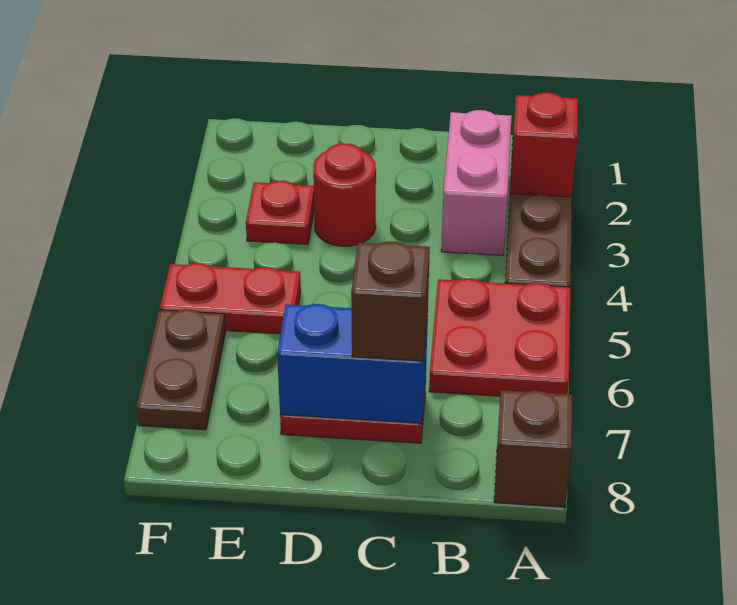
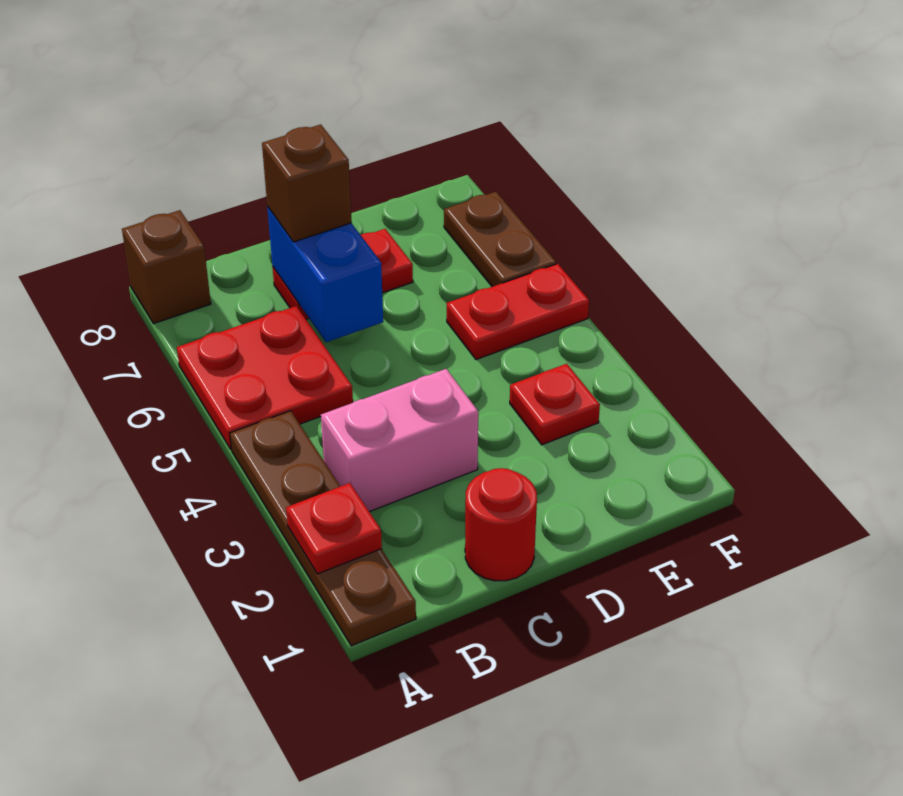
red 1x1 brick [510,93,578,197] -> red 1x1 plate [286,483,382,574]
pink 1x2 brick [441,110,512,255] -> pink 1x2 brick turned to [321,369,478,512]
blue 1x2 brick [277,304,428,423] -> blue 1x2 brick turned to [267,207,383,342]
red 1x1 round brick [313,143,376,246] -> red 1x1 round brick moved to [465,468,537,581]

